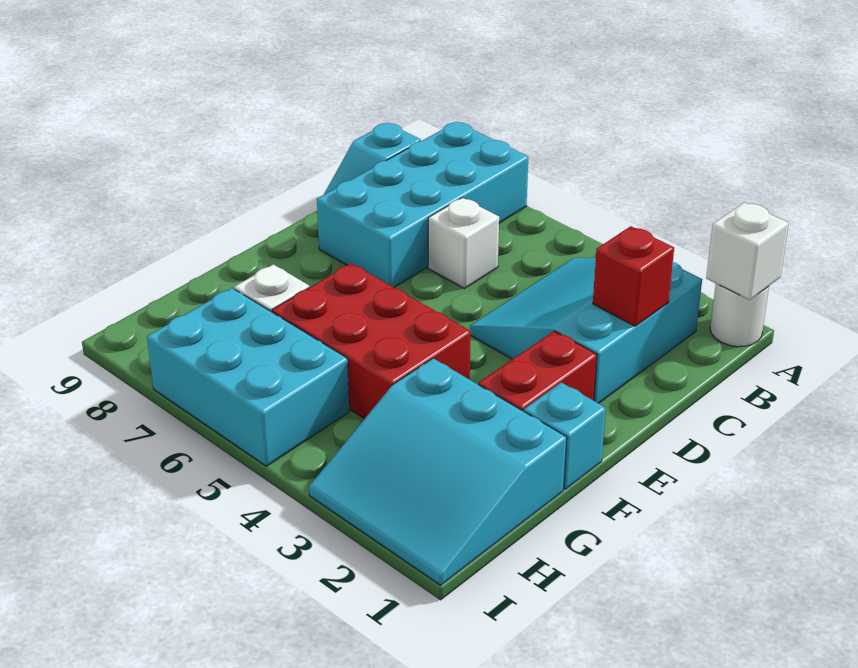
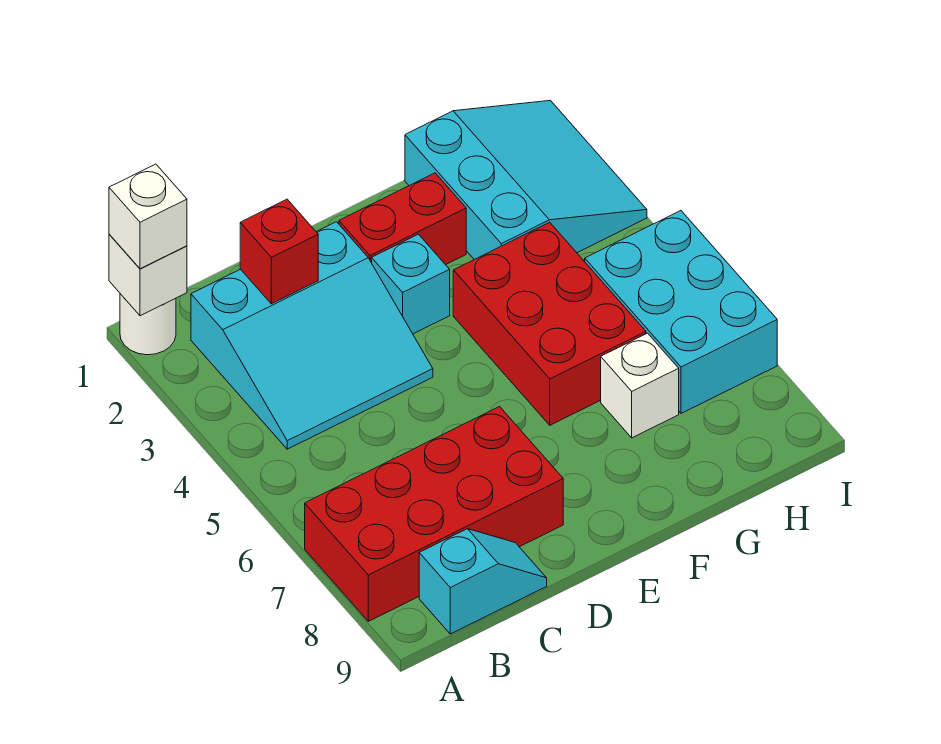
cyan 2x4 brick [317,122,528,287] -> red 2x4 brick [305,407,563,621]
white 1x1 brick [428,198,499,289] -> white 1x1 brick moved to [109,164,187,269]
cyan 1x1 brick [524,382,606,490] -> cyan 1x1 brick moved to [372,234,450,334]

